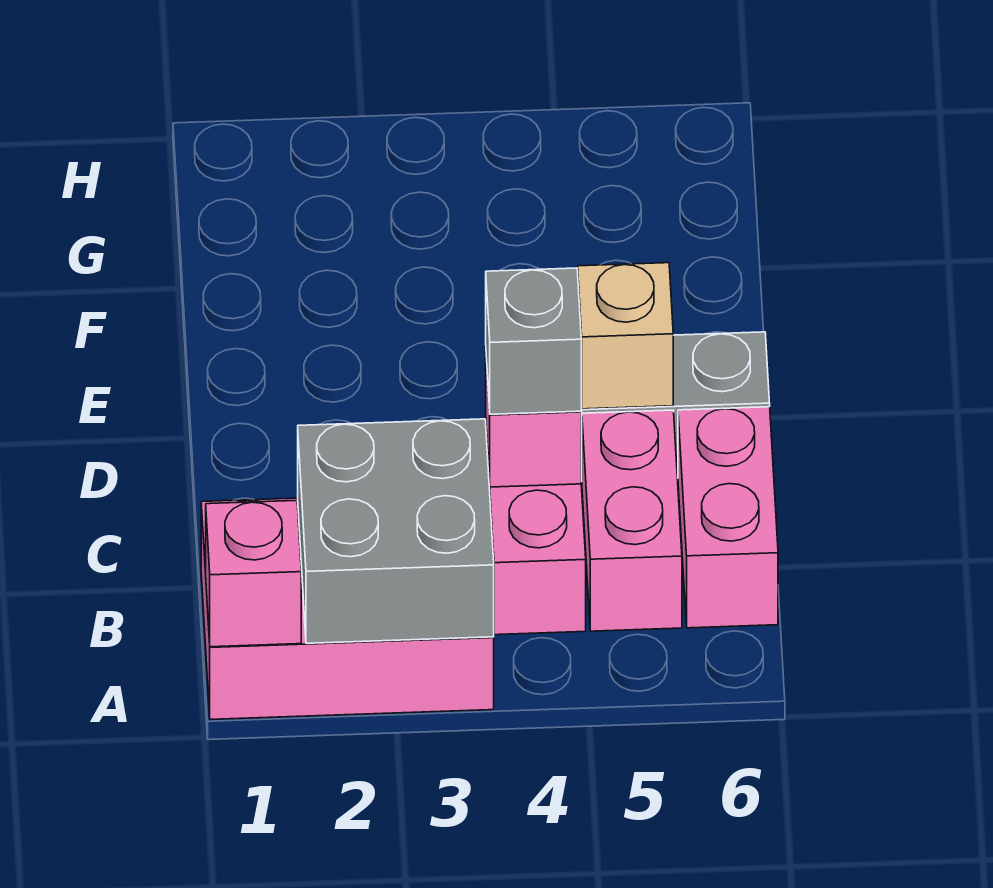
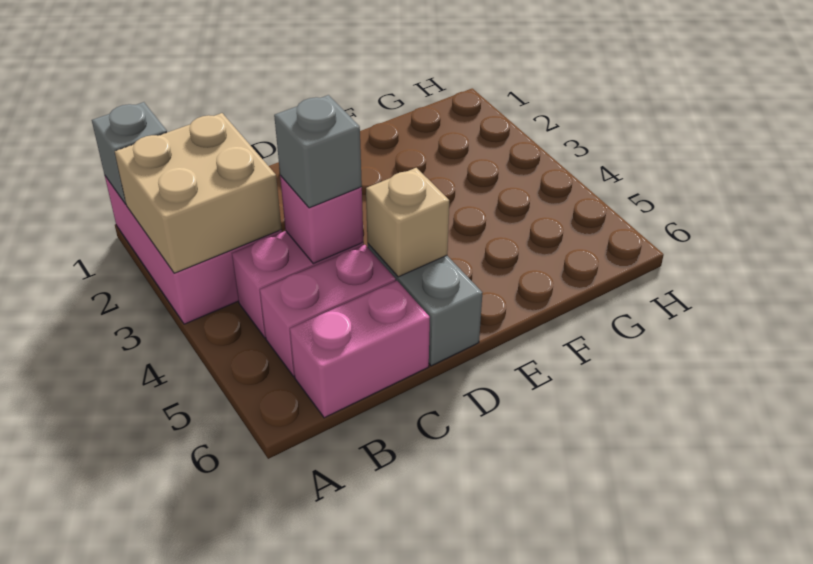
pink 1x1 brick [206,500,301,647] -> grey 1x1 brick [92,102,167,204]
grey 2x2 brick [298,419,494,643] -> tan 2x2 brick [115,113,281,273]

